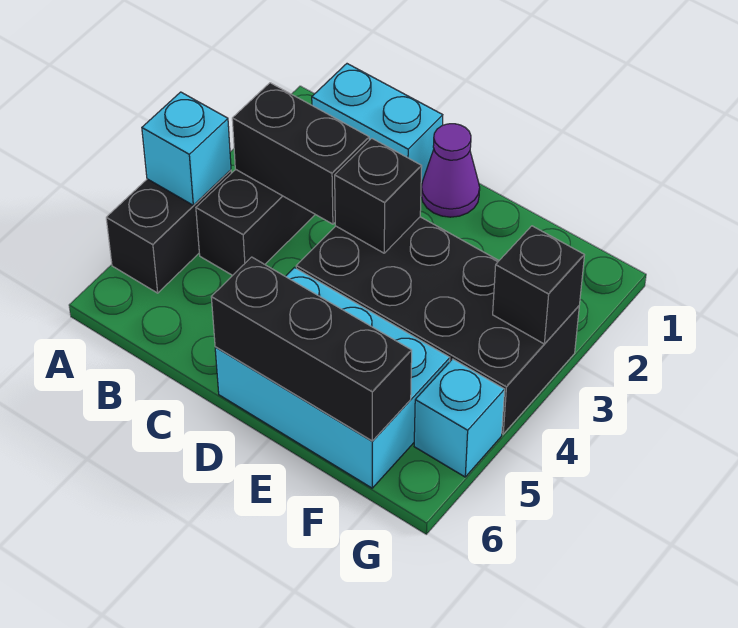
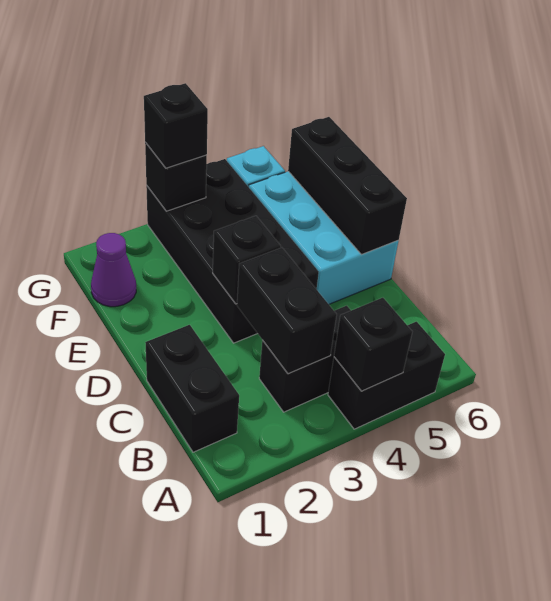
cyan 1x1 brick [142,92,231,205] -> black 1x1 brick [334,298,412,391]
cyan 1x2 brick [312,64,443,184] -> black 1x2 brick [145,325,239,452]
purple 1x1 cone [421,124,480,217] -> purple 1x1 cone moved to [91,233,136,307]
none -> black 1x1 brick [144,83,208,168]

